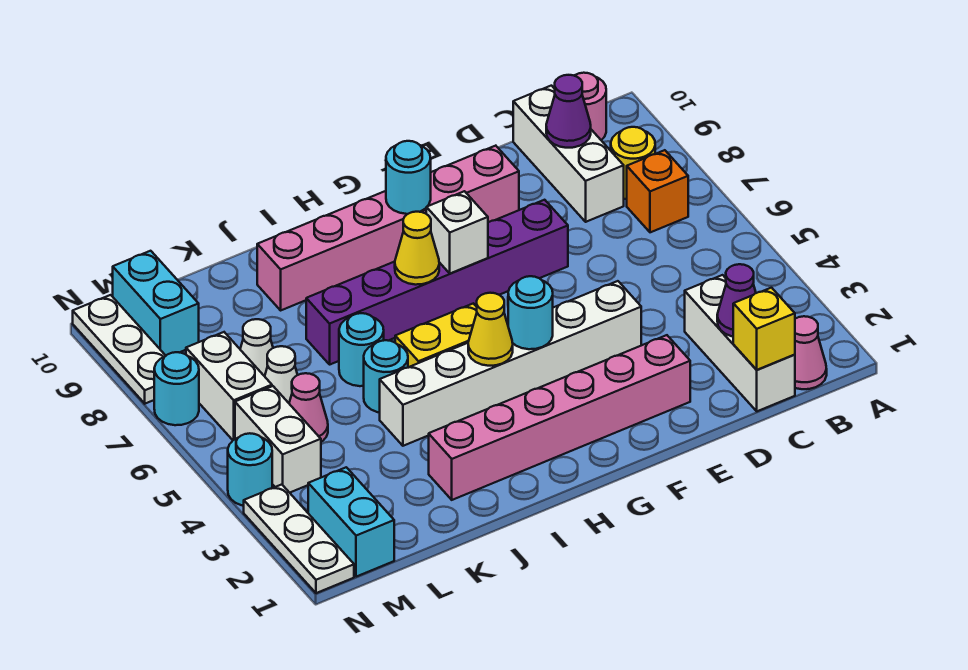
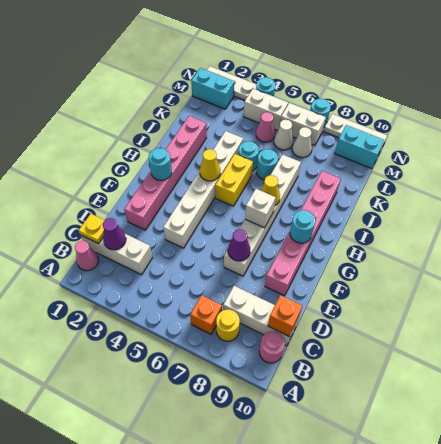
yellow 1x1 brick [733,288,795,370] -> yellow 1x1 plate [79,214,105,244]
purple 1x1 cone [546,75,591,148] -> purple 1x1 cone moved to [228,229,250,261]
none -> orange 1x1 brick [268,295,302,336]
purple 1x6 brick [306,200,568,364] -> white 1x6 brick [224,155,301,276]
cyan 1x1 round brick [508,276,553,349] -> cyan 1x1 round brick moved to [149,148,172,180]

